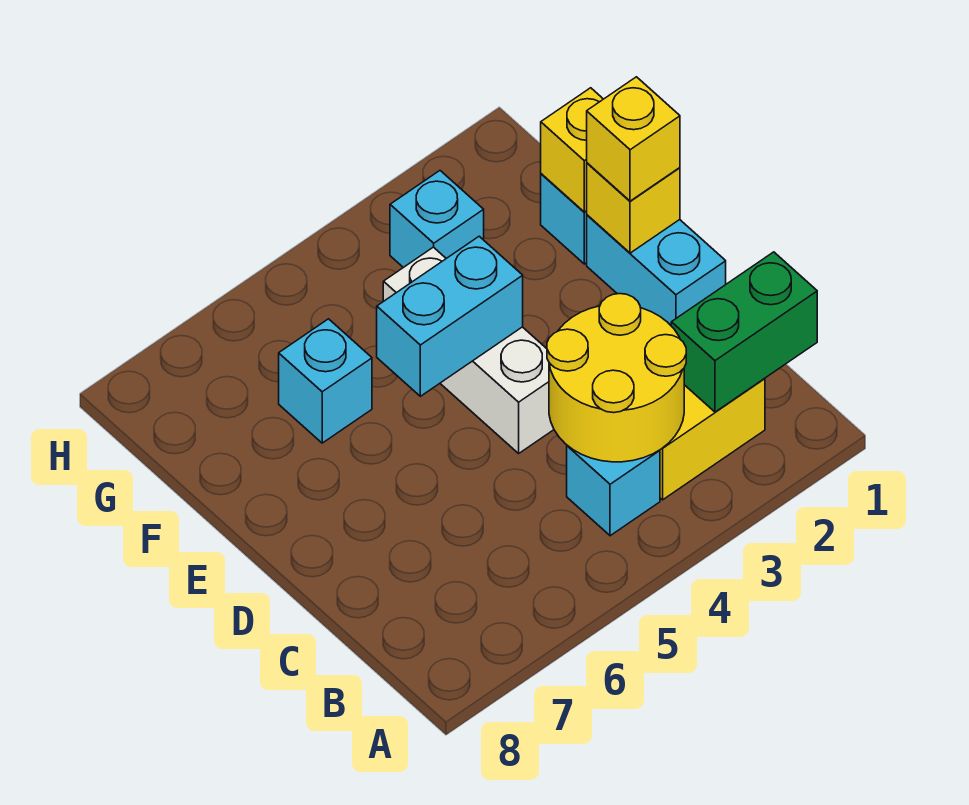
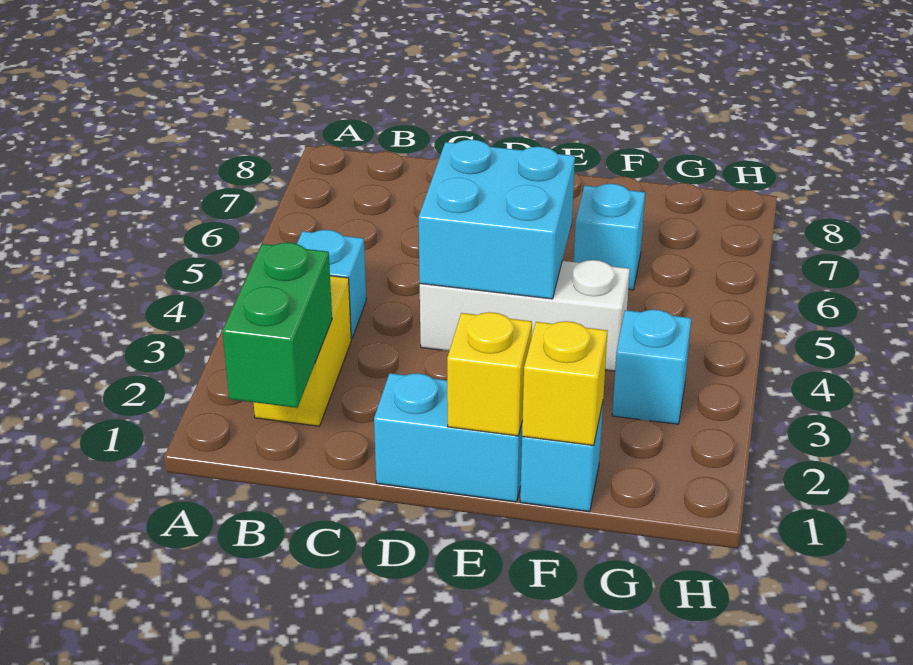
yellow 2x2 round brick [547,294,686,462] -> none
yellow 1x1 brick [587,77,680,201] -> none
cyan 1x2 brick [377,236,523,396] -> cyan 2x2 brick [419,140,575,299]

